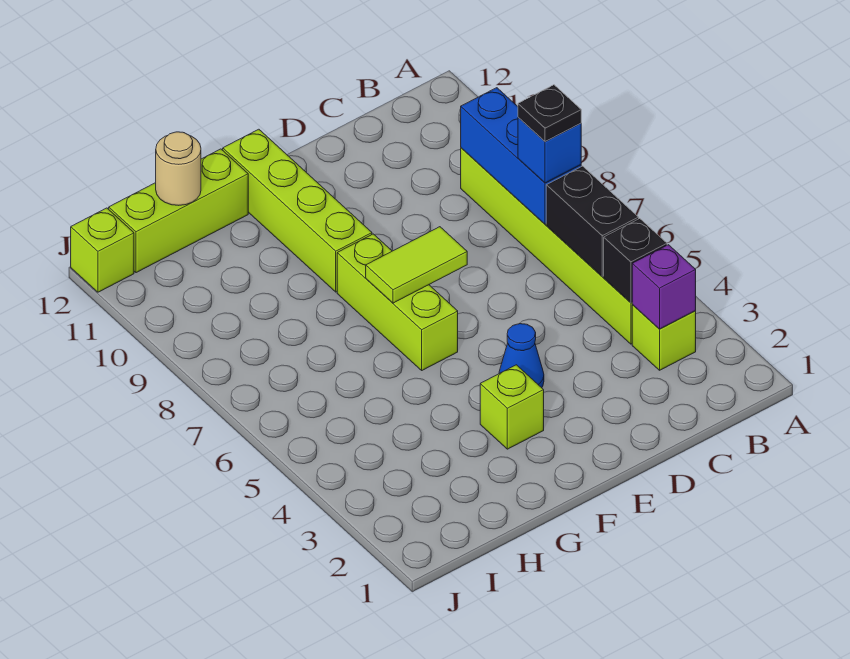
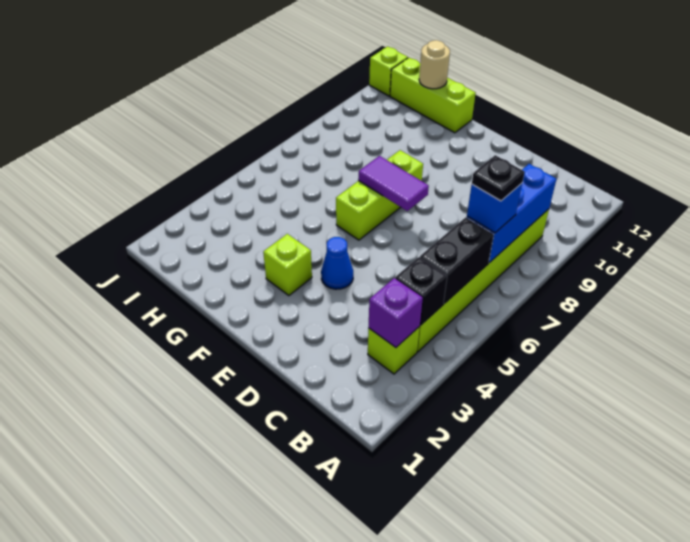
lime 1x2 tile [366,227,467,303] -> purple 1x2 tile [358,156,429,211]
lime 1x4 brick [223,129,372,292] -> none

